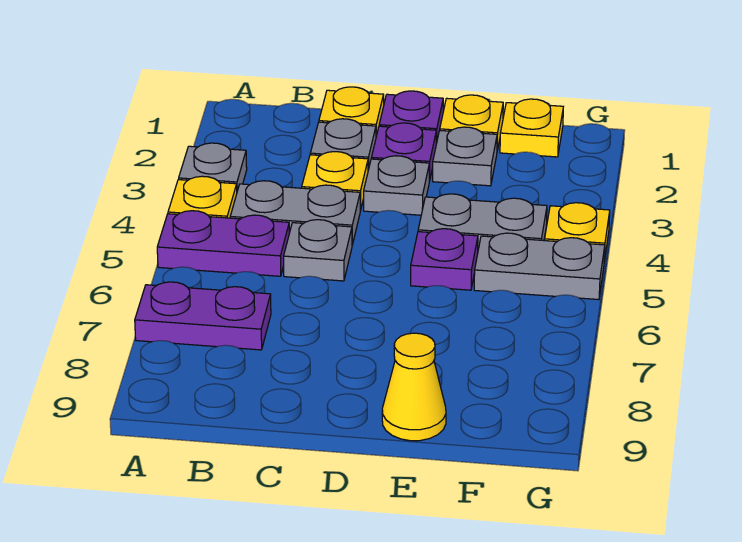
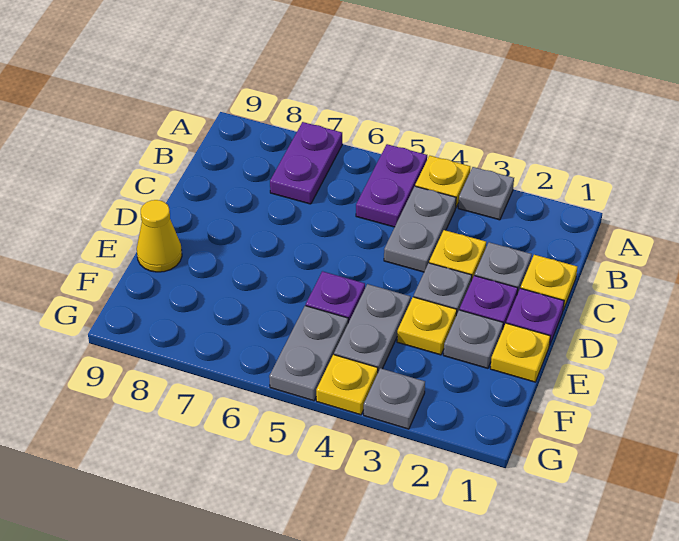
grey 1x1 plate [284,220,352,281] -> grey 1x1 plate moved to [364,368,425,429]
yellow 1x1 plate [500,99,563,157] -> yellow 1x1 plate moved to [397,297,457,355]

